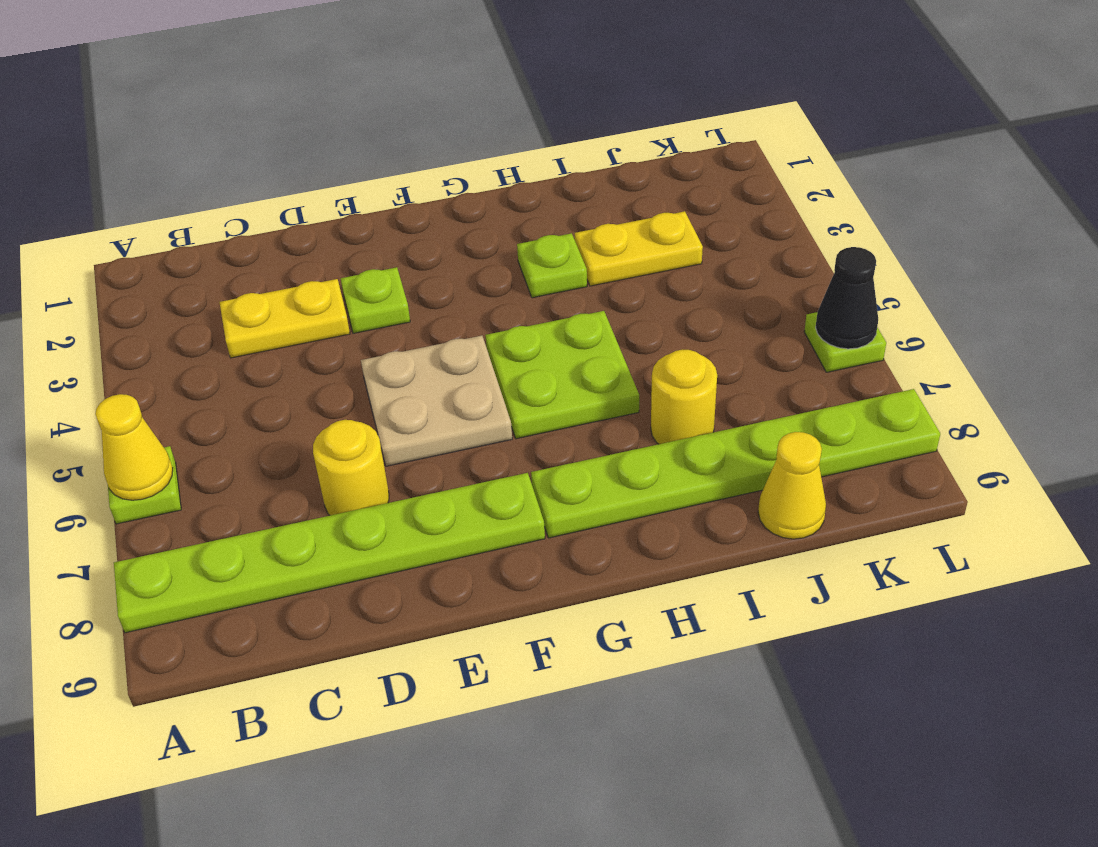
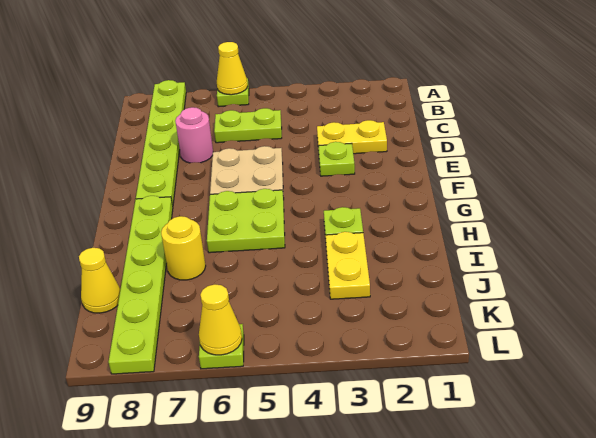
yellow 1x2 plate [220,279,350,358] -> yellow 1x2 plate turned to [317,120,387,154]
none -> lime 1x2 plate [214,108,282,143]
yellow 1x1 round brick [313,420,389,515] -> pink 1x1 round brick [175,107,213,163]
black 1x1 cone [816,247,878,349] -> yellow 1x1 cone [199,284,242,355]

